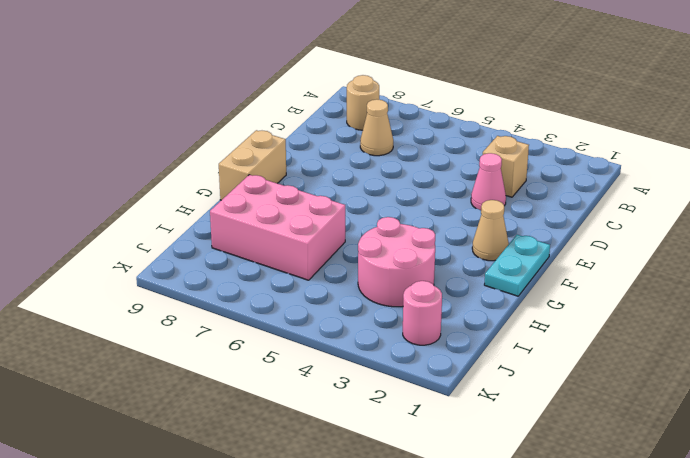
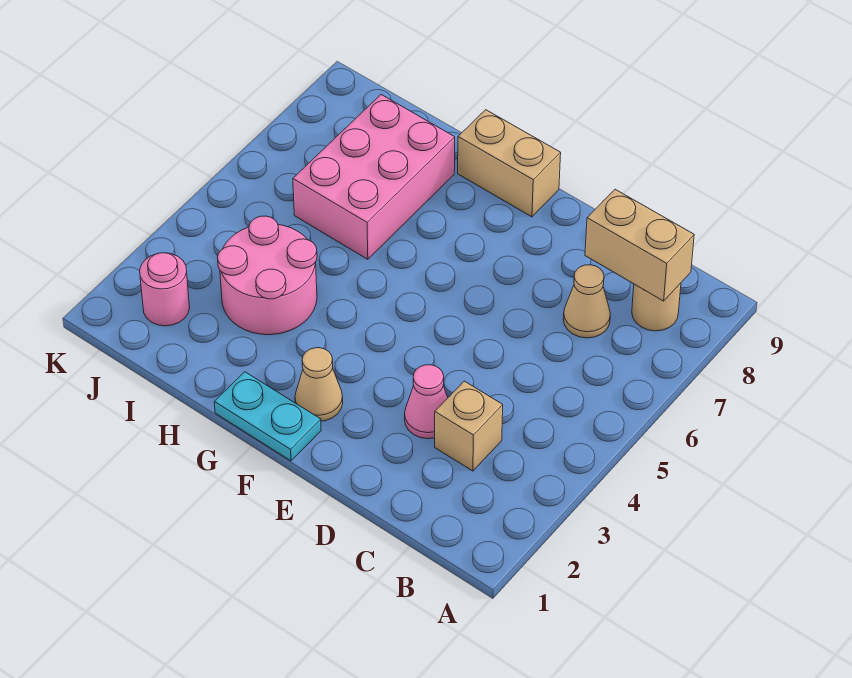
none -> tan 1x2 brick [585,189,694,301]

